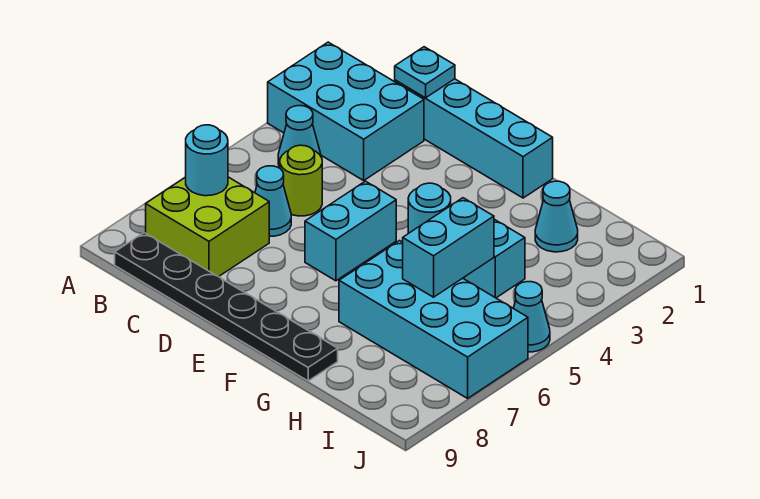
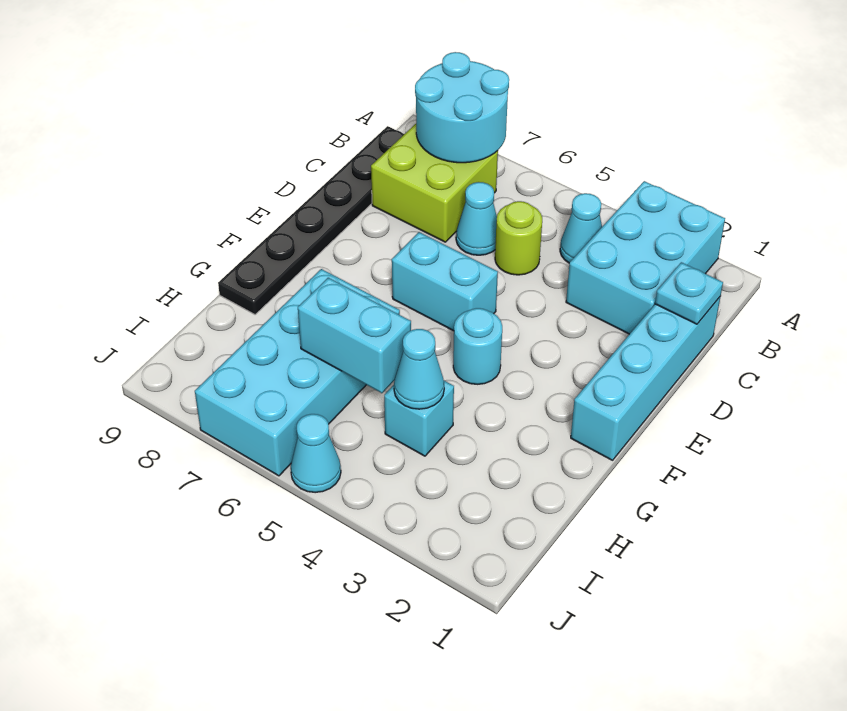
cyan 1x1 round brick [186,125,228,196] -> cyan 2x2 round brick [415,52,509,163]
cyan 1x1 cone [535,181,578,252] -> cyan 1x1 cone moved to [394,329,444,409]

